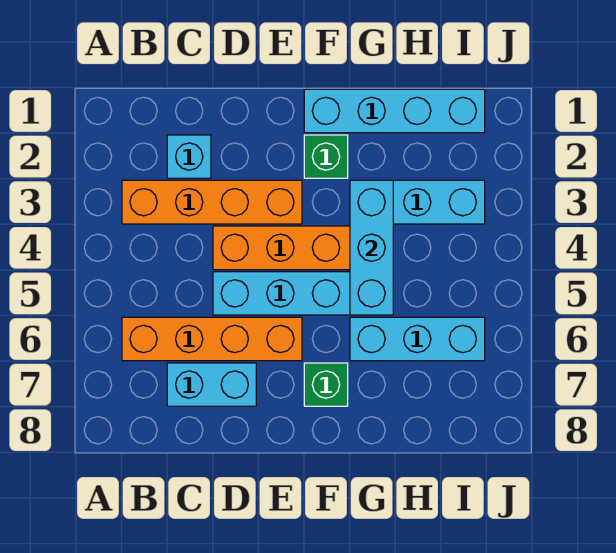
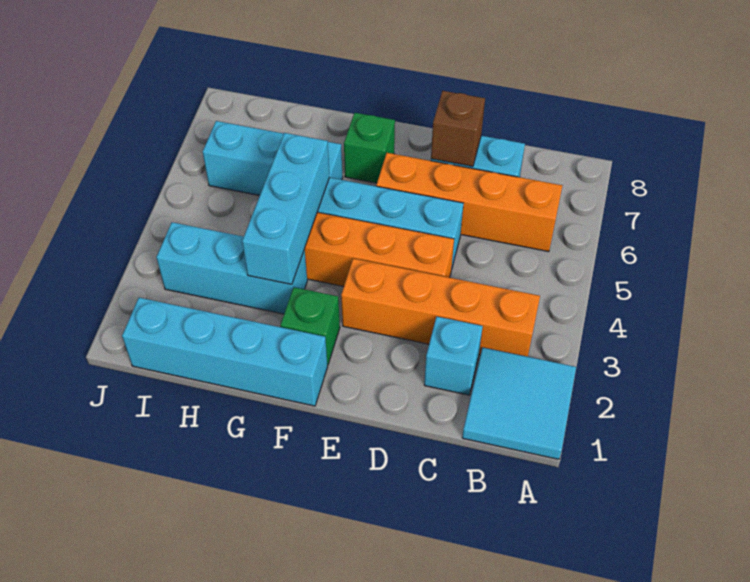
none -> cyan 2x2 tile [462,347,576,459]
none -> brown 1x1 brick [431,91,485,167]

